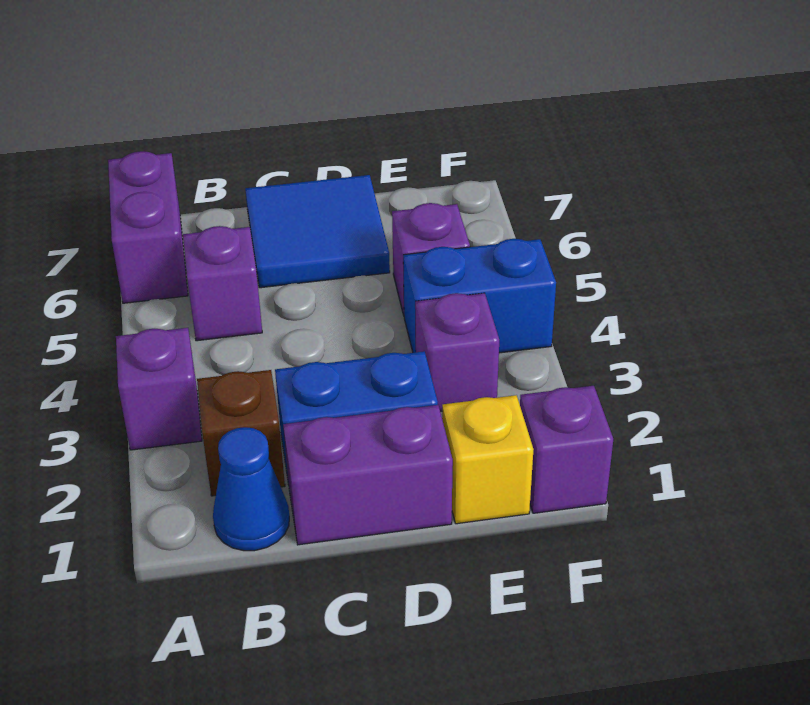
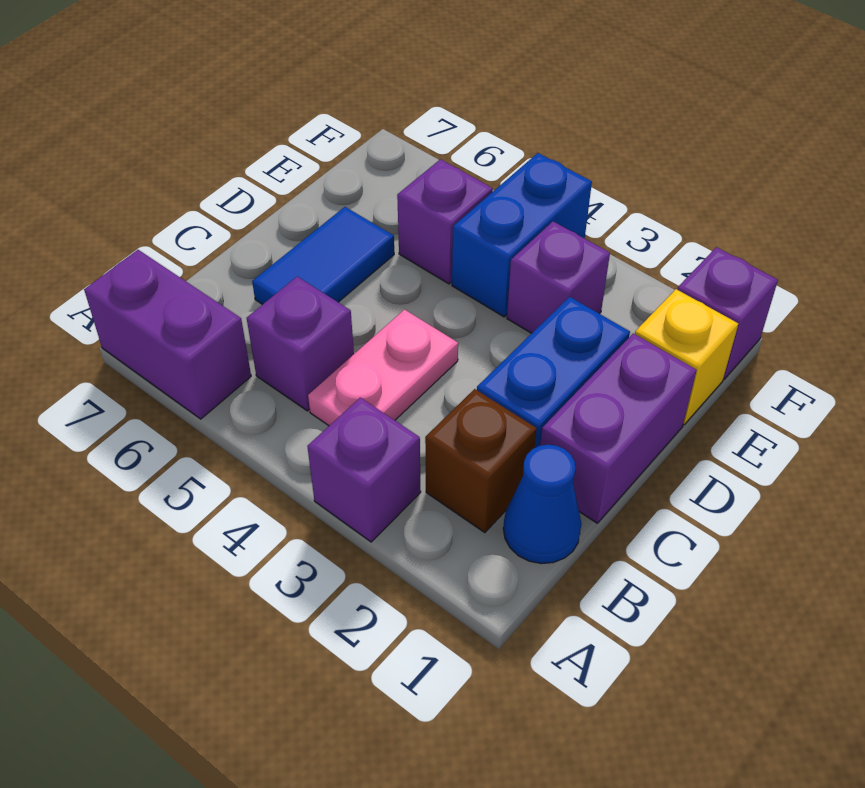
none -> pink 1x2 plate [308,310,458,426]
blue 2x2 tile [245,175,390,288] -> blue 1x2 tile [252,207,394,305]

